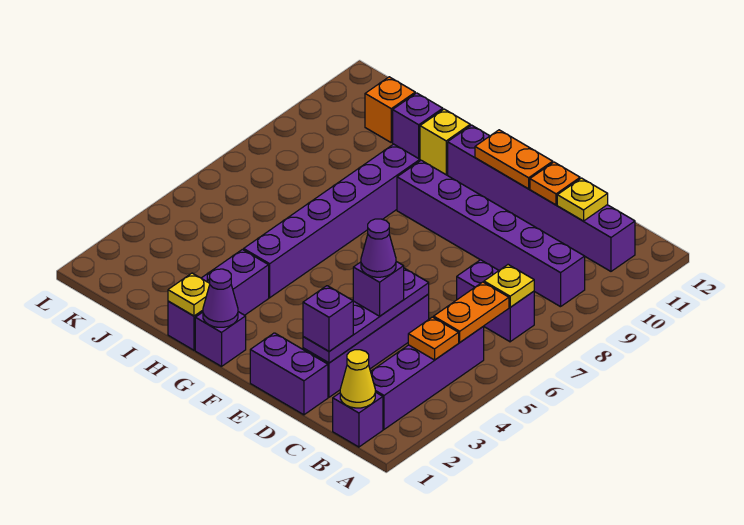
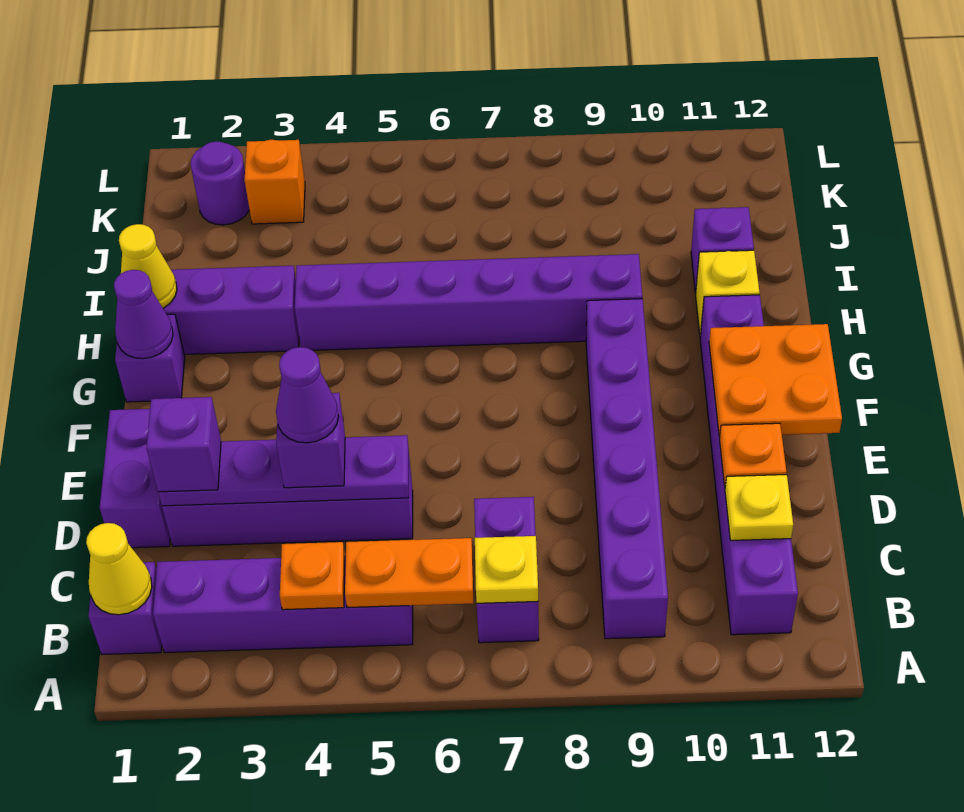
orange 1x2 plate [475,130,553,189] -> orange 2x2 plate [709,324,842,436]
yellow 1x1 plate [168,273,210,316] -> yellow 1x1 cone [119,224,177,308]
orange 1x1 brick [365,77,415,142] -> orange 1x1 brick moved to [244,140,305,224]
none -> purple 1x1 round brick [191,141,249,225]

